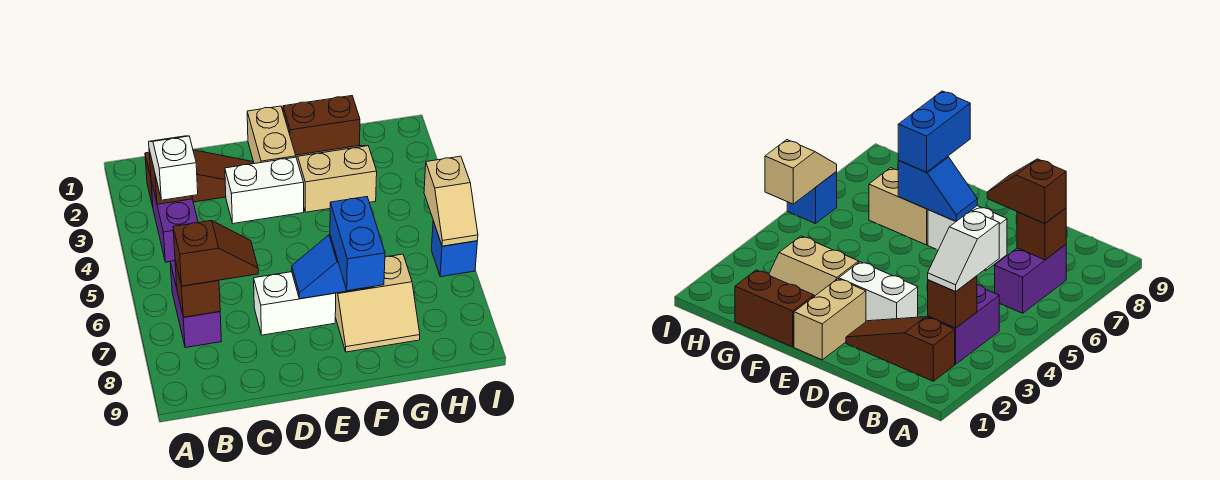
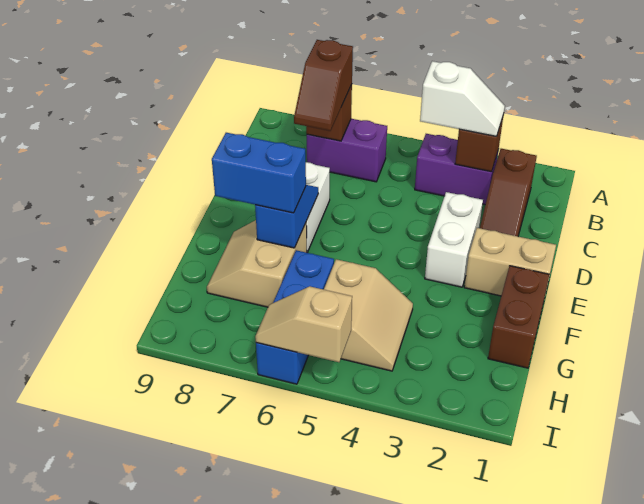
tan 2x2 slope [296,146,377,212] -> tan 2x2 slope moved to [324,259,413,371]
blue 1x1 brick [431,221,477,277] -> blue 1x3 brick [256,250,334,384]

